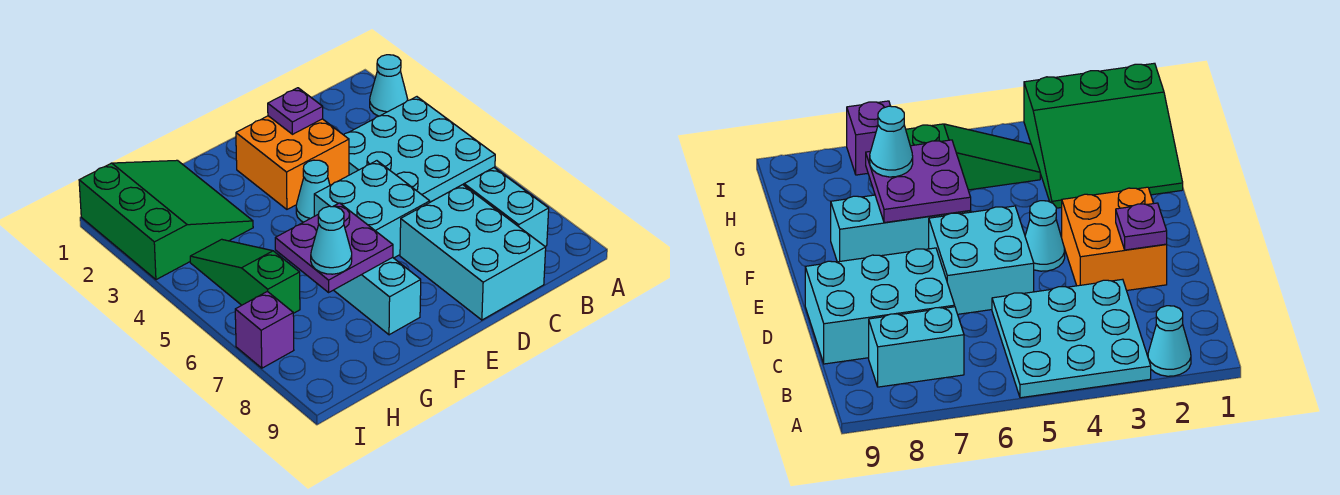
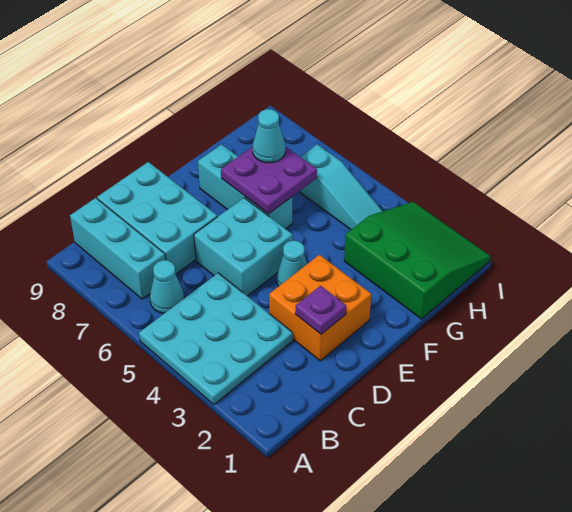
cyan 1x1 cone [370,55,408,116] -> cyan 1x1 cone moved to [150,260,184,314]
cyan 1x2 brick [464,168,549,246] -> cyan 1x3 brick [70,198,165,299]
green 3x3 slope [79,160,253,280] -> green 3x3 slope turned to [344,202,491,319]
green 1x3 slope [190,239,300,313] -> cyan 1x3 slope [299,145,382,230]
purple 1x1 brick [235,291,294,368] -> none

